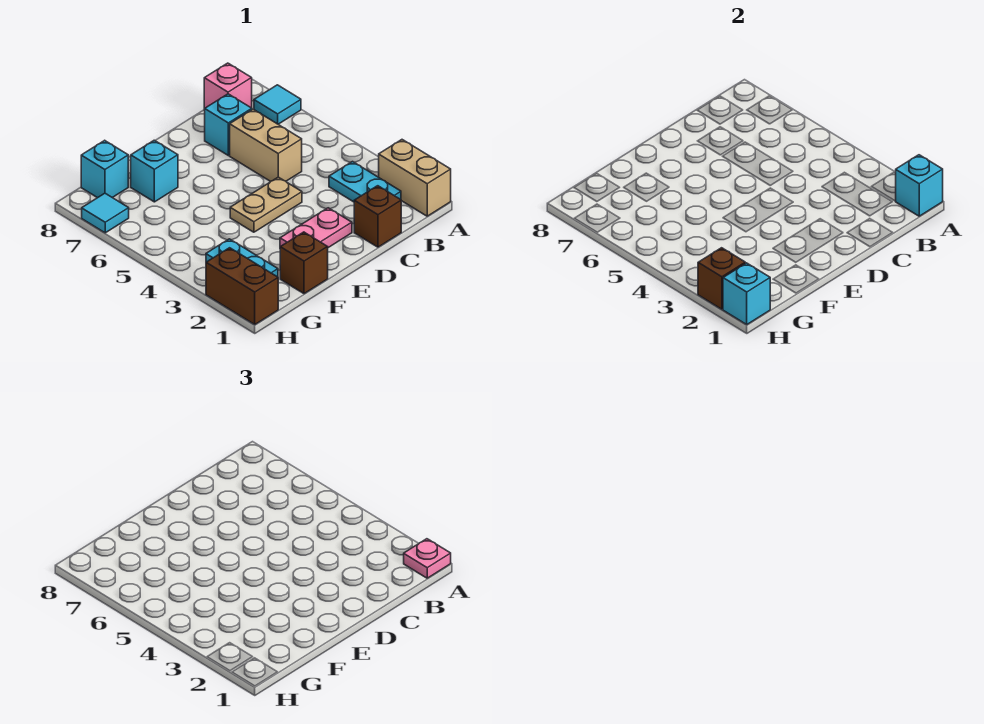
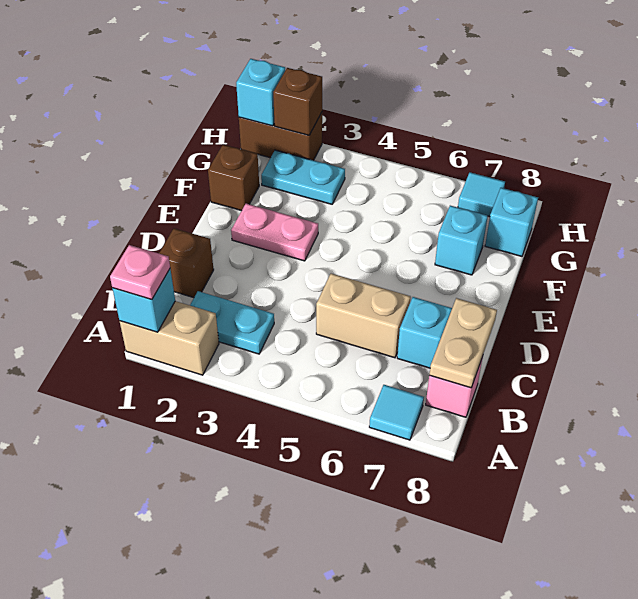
pink 1x2 plate [280,208,352,248] -> pink 1x2 plate turned to [231,204,318,261]
tan 1x2 plate [230,177,302,232] -> tan 1x2 plate moved to [429,298,497,388]

